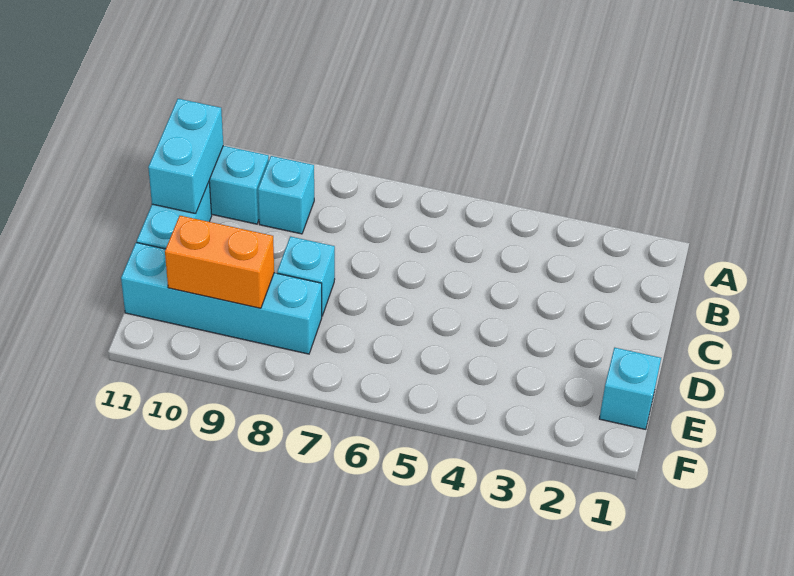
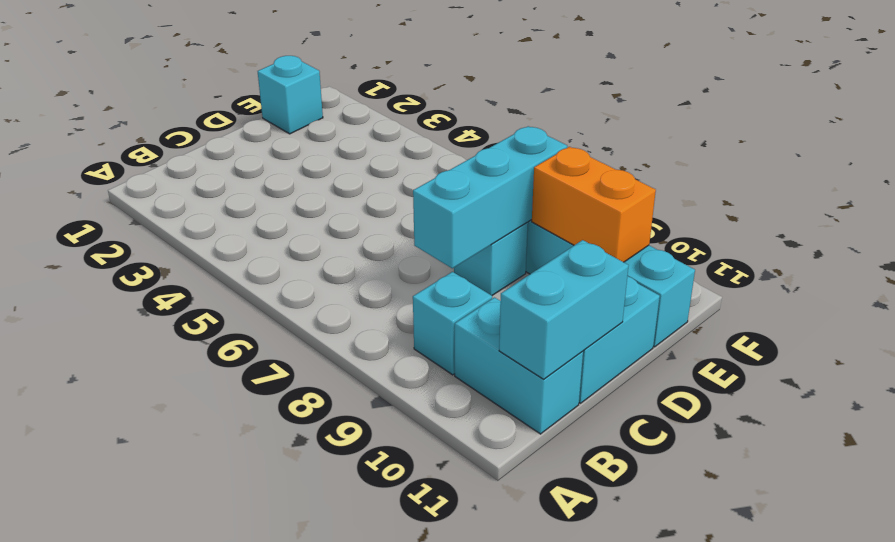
none -> cyan 1x3 brick [413,126,567,268]

